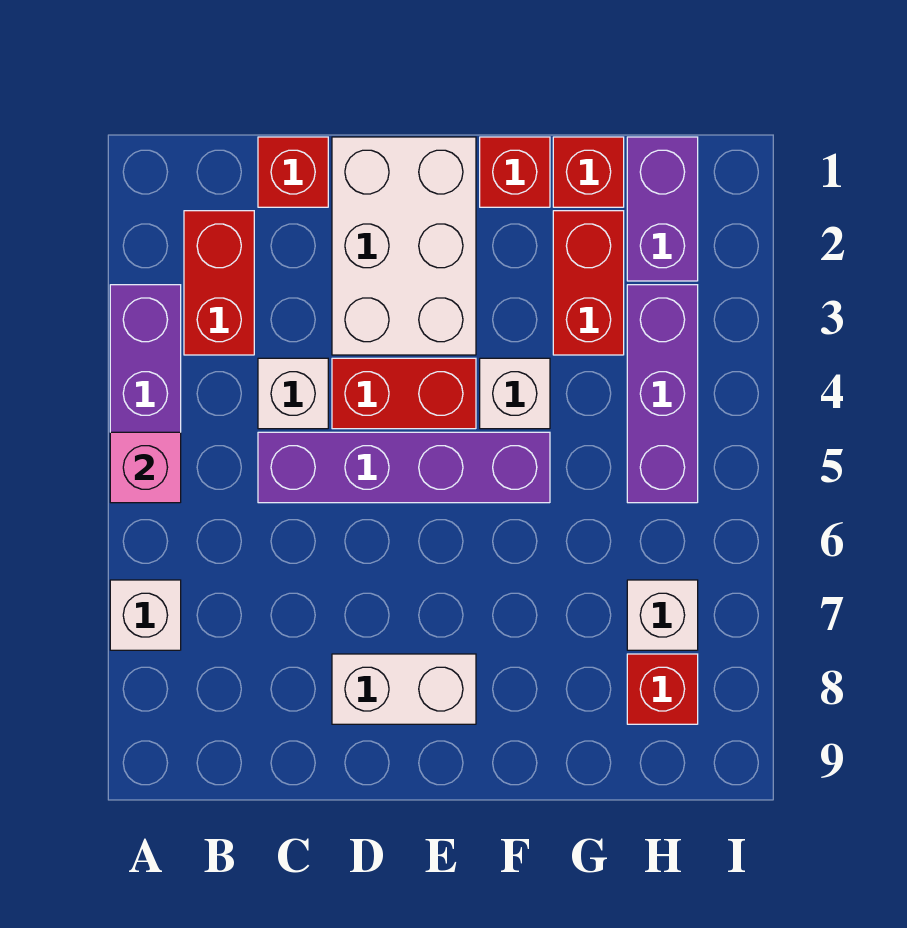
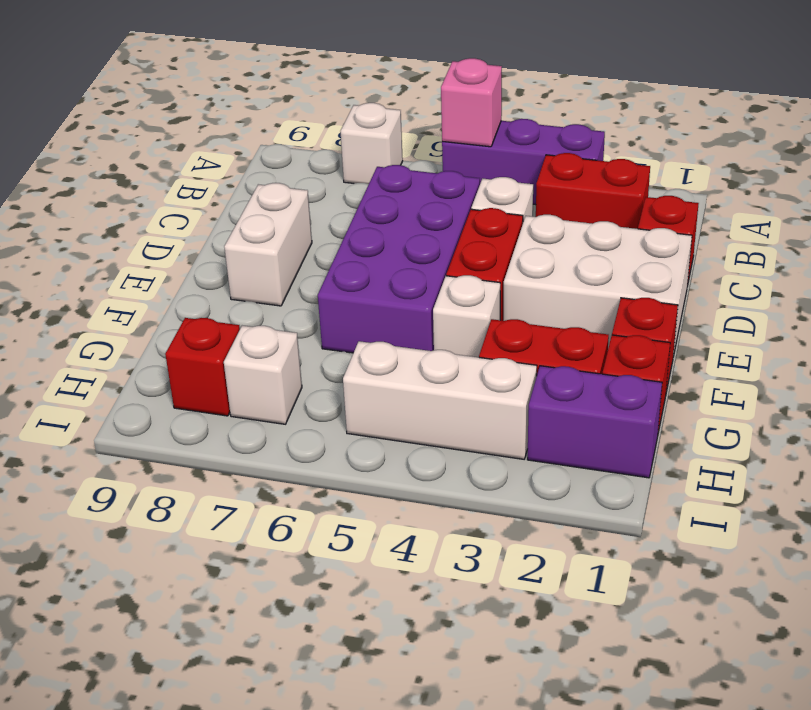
purple 1x4 brick [258,432,550,503] -> purple 2x4 brick [318,165,480,353]
purple 1x3 brick [627,285,698,503] -> white 1x3 brick [343,341,537,459]

